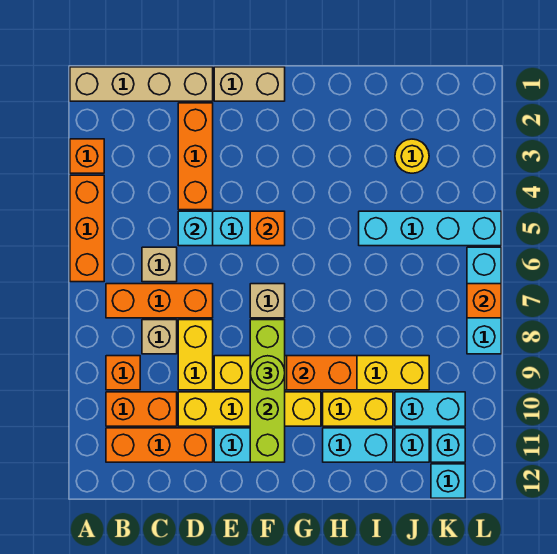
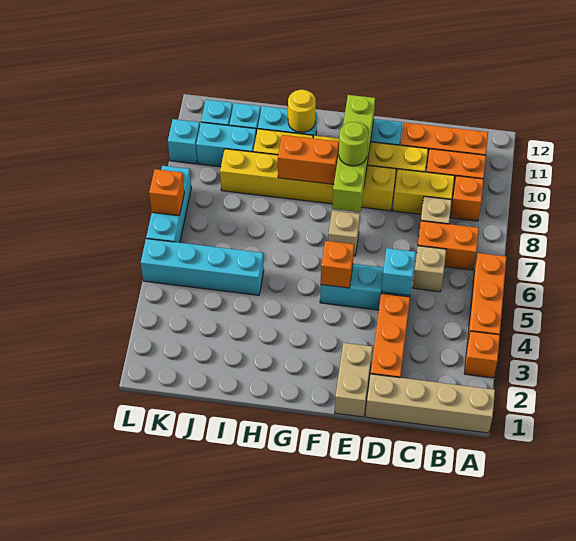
orange 1x3 brick [106,284,213,318] -> orange 1x2 brick [418,221,479,270]
yellow 1x2 brick [178,320,213,390] -> yellow 1x2 brick turned to [393,169,454,214]
tan 1x2 brick [214,67,285,101] -> tan 1x2 brick turned to [335,343,373,417]
yellow 1x1 round brick [395,139,429,173] -> yellow 1x1 round brick moved to [288,90,316,132]
cyan 1x1 brick [431,464,465,498] -> cyan 1x1 brick moved to [168,119,200,164]

